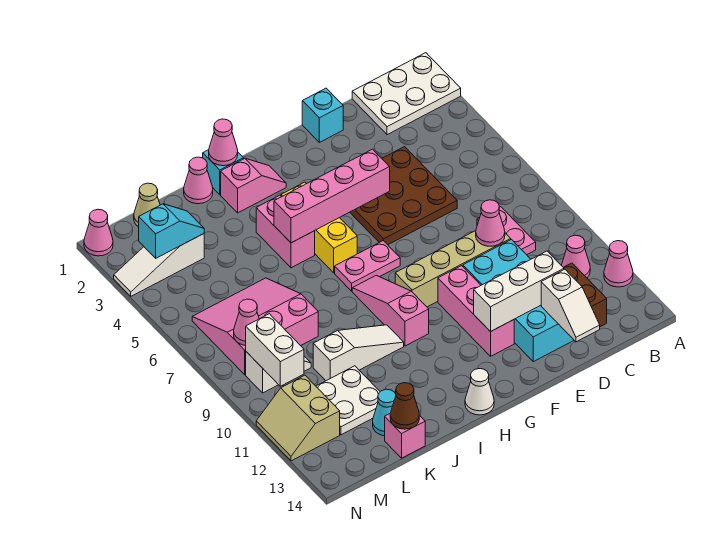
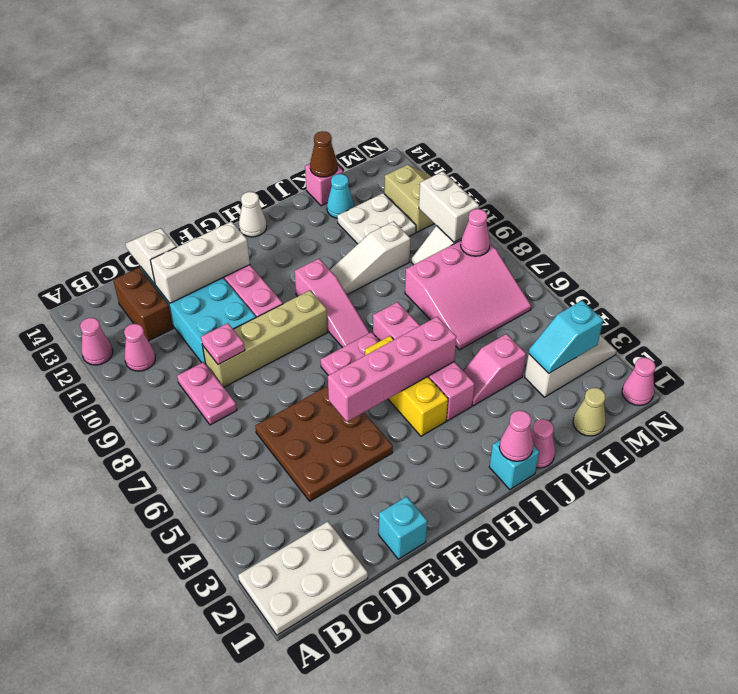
pink 1x1 cone [476,200,505,246] -> pink 1x1 plate [201,323,245,364]
pink 1x2 slope [221,158,286,213] -> pink 1x2 slope moved to [464,334,526,406]
pink 1x2 brick [256,195,315,268] -> pink 1x4 brick [373,302,475,421]

